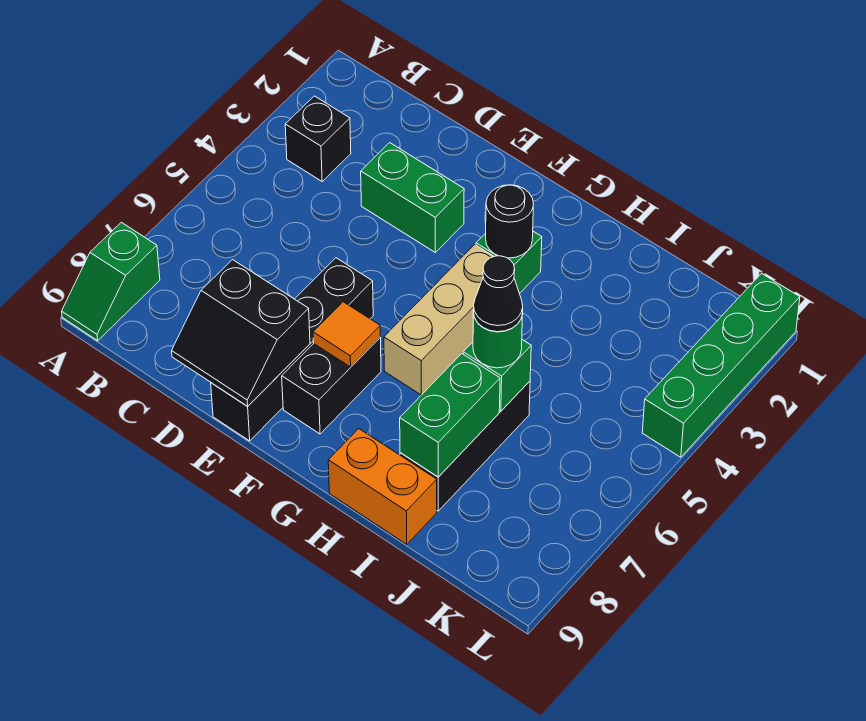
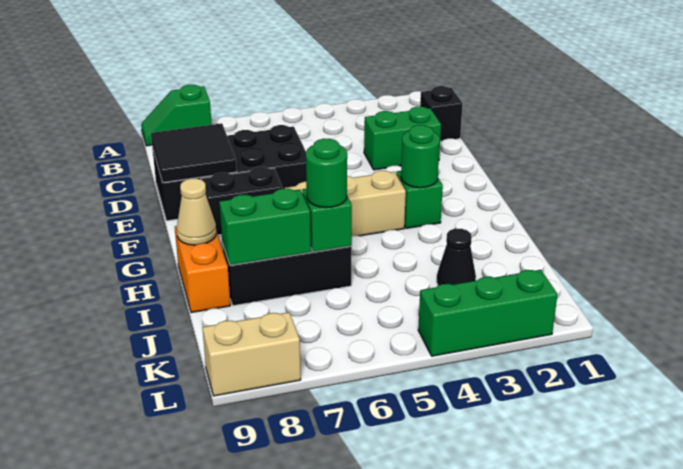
black 1x1 brick [285,96,351,181] -> black 1x1 brick moved to [420,86,463,141]
green 1x2 brick [361,143,464,252] -> green 1x2 brick turned to [364,107,441,170]
black 2x2 slope [172,260,310,406] -> black 2x2 tile [151,123,237,183]
black 1x4 brick [211,258,373,441] -> black 2x4 brick [152,125,306,221]
orange 1x1 tile [313,302,381,367] -> none
black 1x1 round brick [486,185,534,258] -> green 1x1 round brick [401,125,440,188]
none -> tan 1x1 cone [177,179,216,245]
black 1x1 cone [473,256,523,332] -> black 1x1 cone moved to [437,229,476,286]
green 1x4 brick [642,274,800,457] -> green 1x3 brick [418,270,557,356]
none -> tan 1x2 brick [202,312,301,396]

